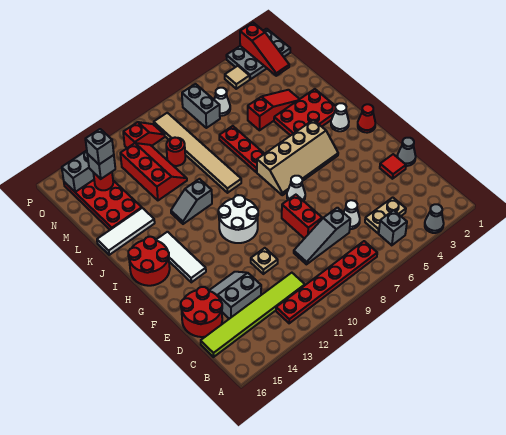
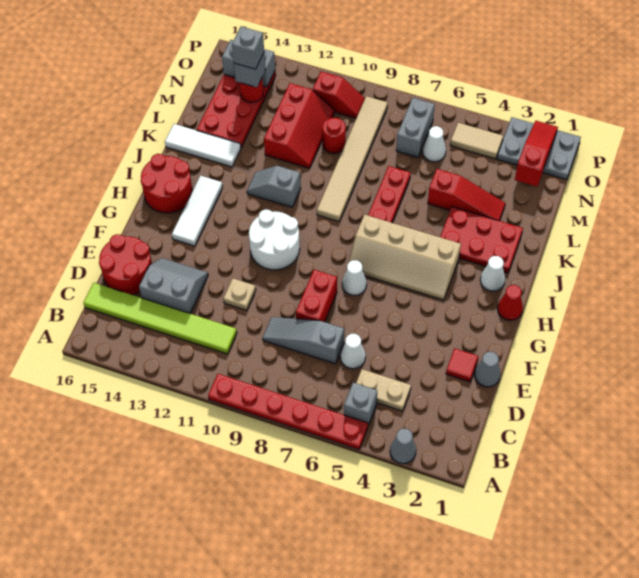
red 1x6 plate [276,241,377,323] -> red 1x6 plate moved to [208,374,368,449]
red 1x3 slope [240,23,289,76] -> red 1x3 slope turned to [515,121,558,187]
tan 1x1 tile [225,66,250,89] -> tan 1x2 tile [450,123,503,159]

